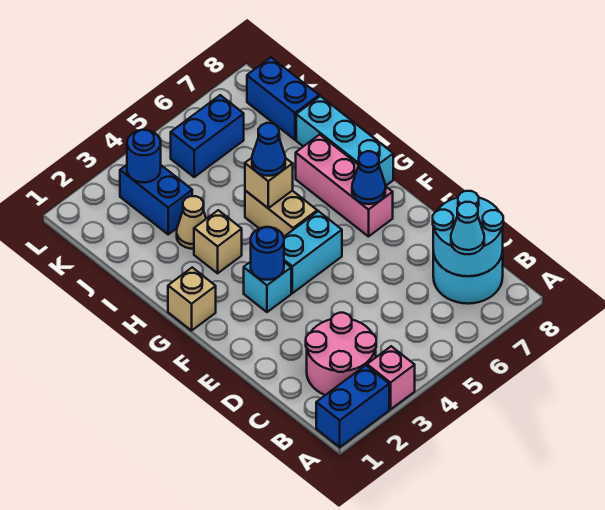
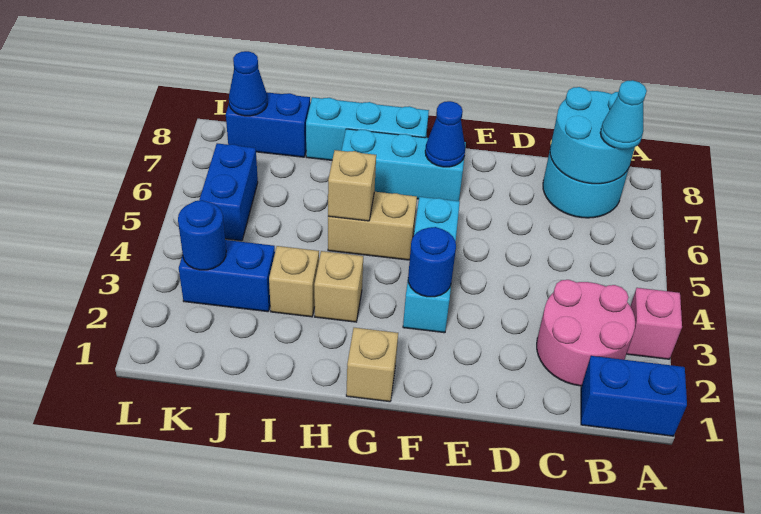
blue 1x2 brick [316,365,389,447] -> blue 1x2 brick turned to [581,356,687,436]
pink 1x3 brick [296,135,393,237] -> cyan 1x3 brick [342,129,466,201]
blue 1x1 cone [252,123,285,176] -> blue 1x1 cone moved to [229,51,267,116]
tan 1x1 cone [177,196,206,249] -> tan 1x1 brick [269,246,319,317]

